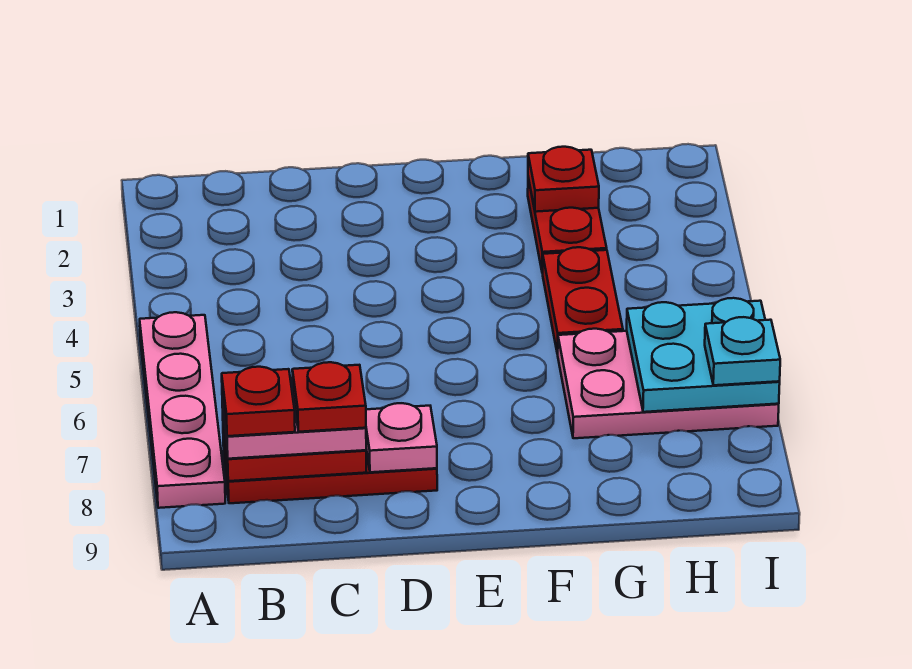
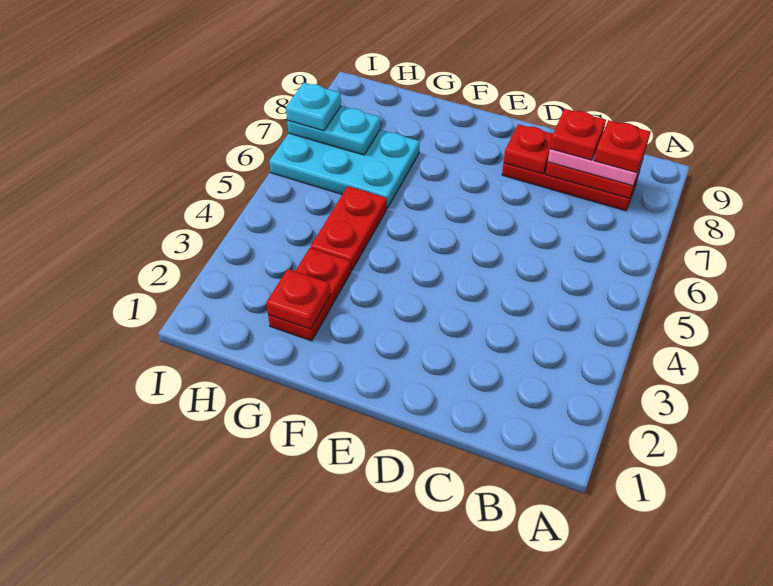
pink 1x4 plate [140,312,225,508] -> none
pink 1x1 plate [366,403,437,472] -> red 1x1 plate [504,124,553,174]
pink 2x3 plate [558,329,779,438] -> cyan 2x3 plate [269,130,420,208]
cyan 2x2 plate [627,298,780,412] -> cyan 1x2 plate [287,106,380,155]

